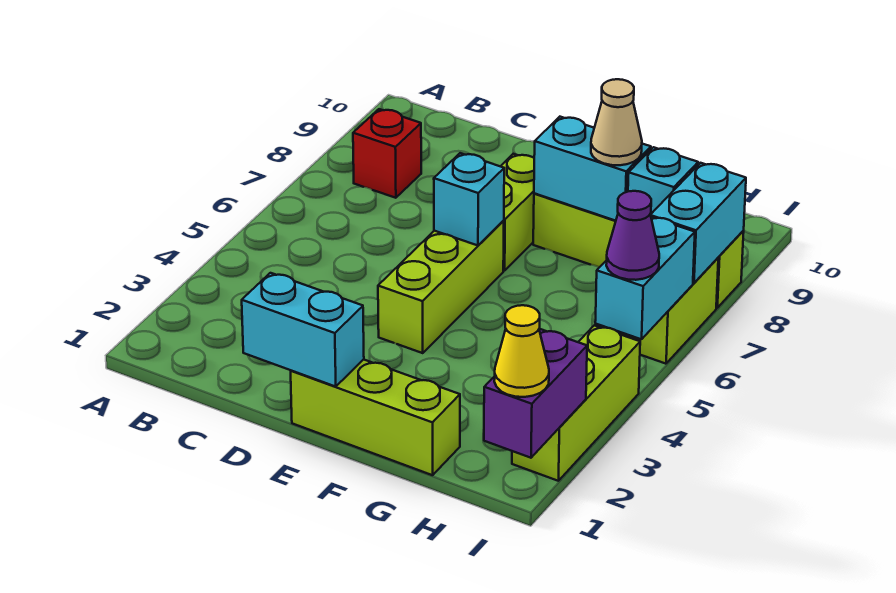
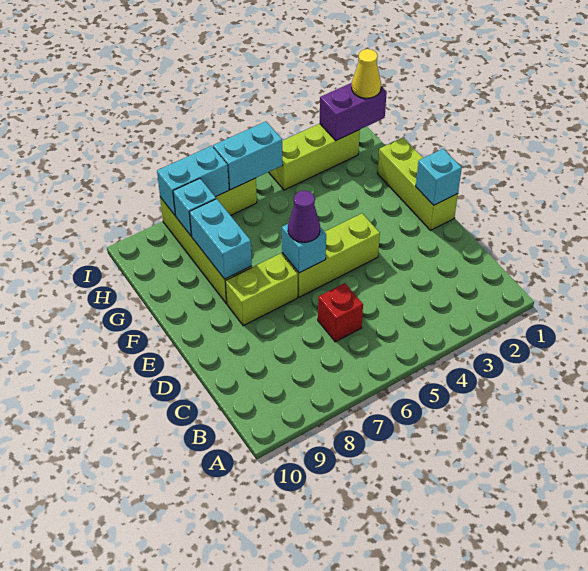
red 1x1 brick [353,109,421,198] -> red 1x1 brick moved to [318,283,363,342]
cyan 1x2 brick [242,273,364,387] -> cyan 1x1 brick [416,149,462,205]
tan 1x1 cone [591,79,642,165] -> none
purple 1x1 cone [606,191,659,280] -> purple 1x1 cone moved to [288,191,320,242]

